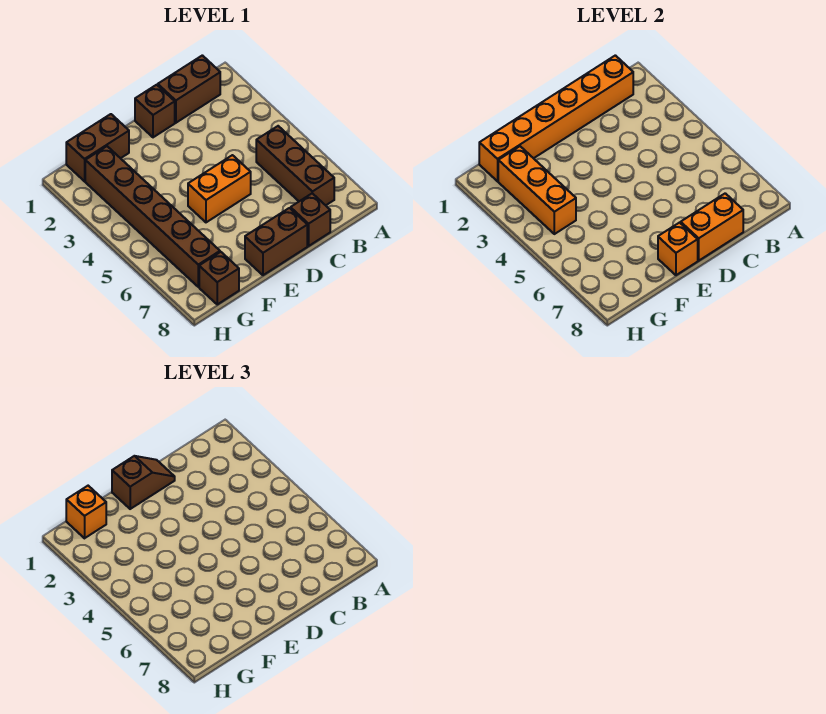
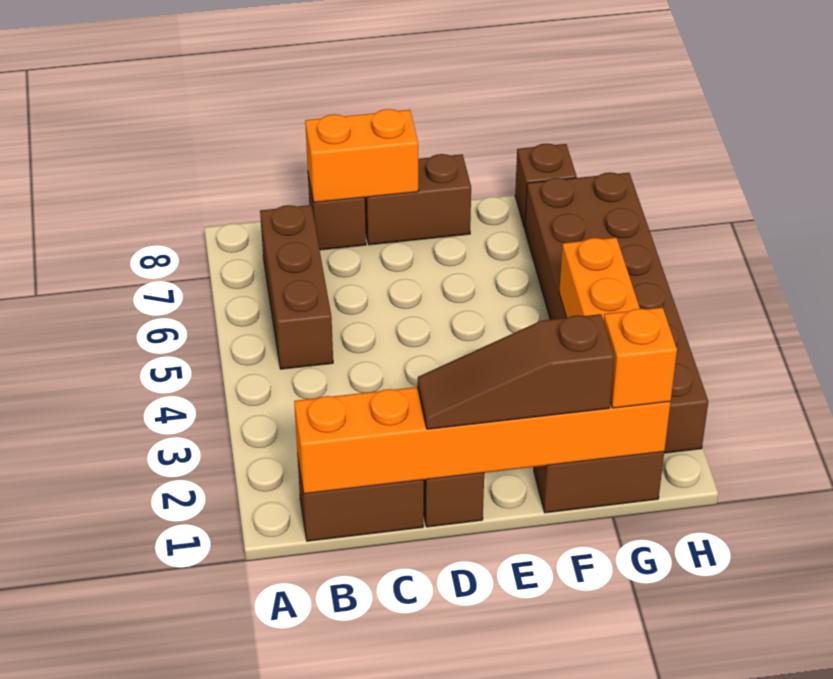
brown 1x2 slope [112,456,175,509] -> brown 1x3 slope [418,314,614,429]
orange 1x2 brick [188,155,251,222] -> none
orange 1x1 brick [658,223,698,275] -> none
brown 1x6 brick [85,146,220,287] -> brown 2x6 brick [525,172,708,453]

